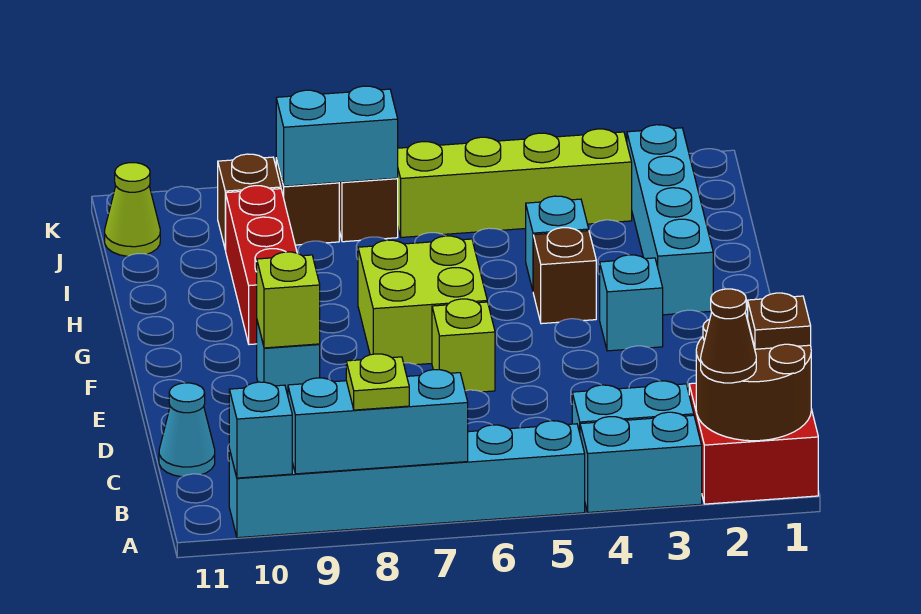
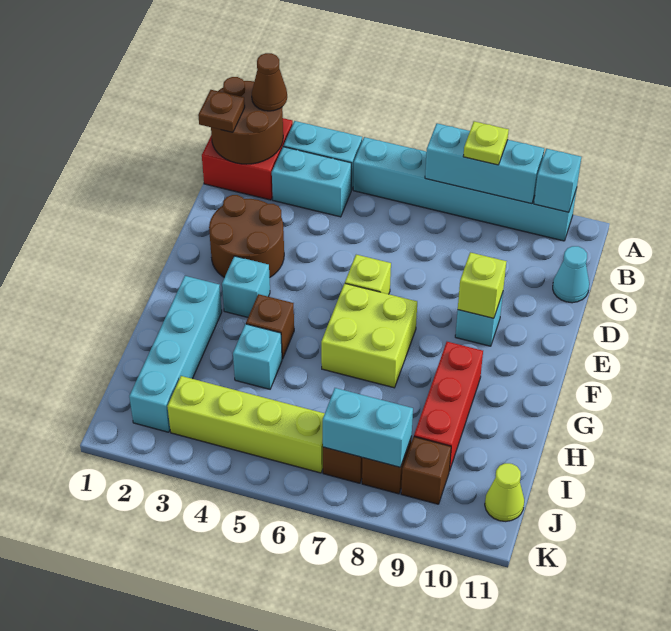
none -> brown 2x2 round brick [209,195,284,278]

